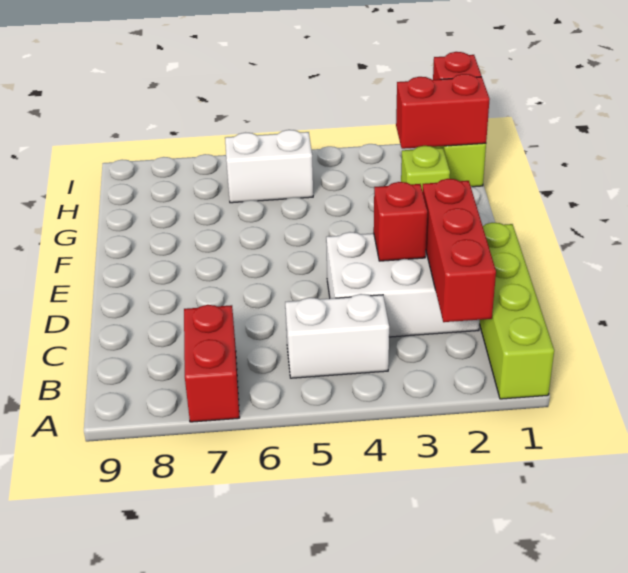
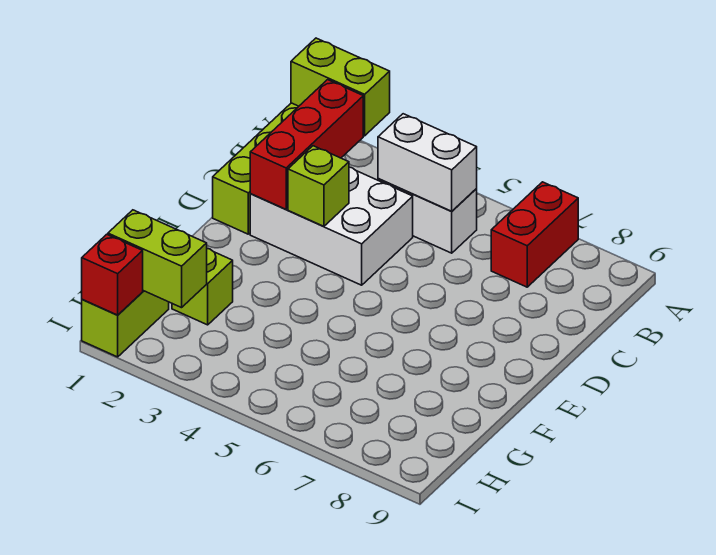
none -> lime 1x2 brick [291,38,390,136]
red 1x1 brick [374,182,427,261] -> lime 1x1 brick [288,146,349,227]
red 1x2 brick [396,74,490,149] -> lime 1x2 brick [108,210,207,308]
white 1x2 brick [225,130,313,203] -> white 1x2 brick moved to [378,114,477,211]

